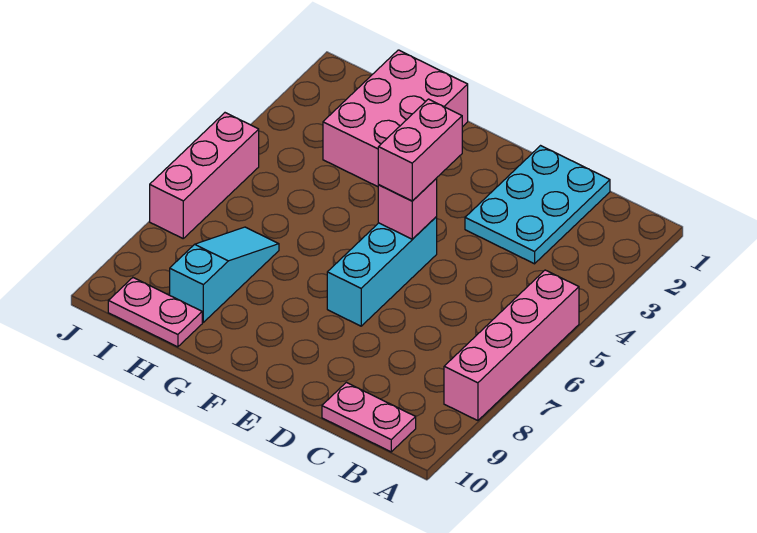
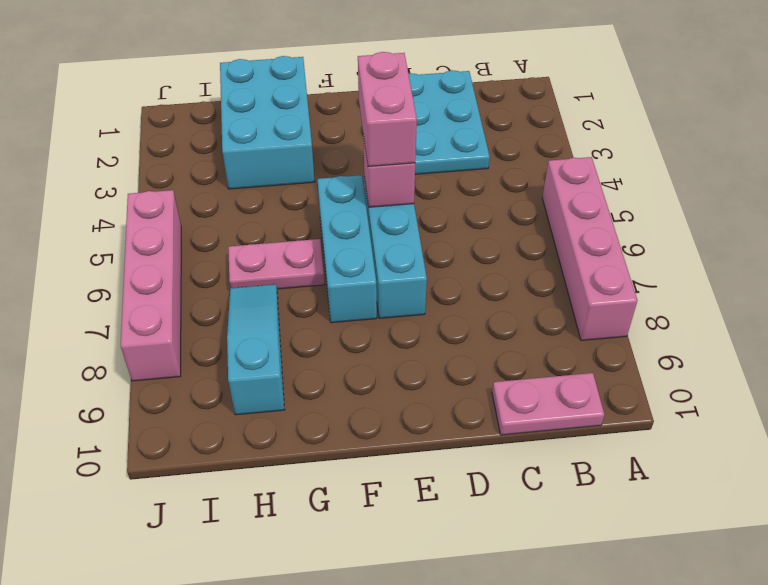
none -> cyan 1x3 brick [318,175,377,323]
pink 2x3 brick [323,50,468,187] -> cyan 2x3 brick [220,56,315,189]
pink 1x2 plate [108,278,202,347] -> pink 1x2 plate moved to [228,239,324,289]
pink 1x3 brick [150,113,259,238] -> pink 1x4 brick [120,190,181,381]

